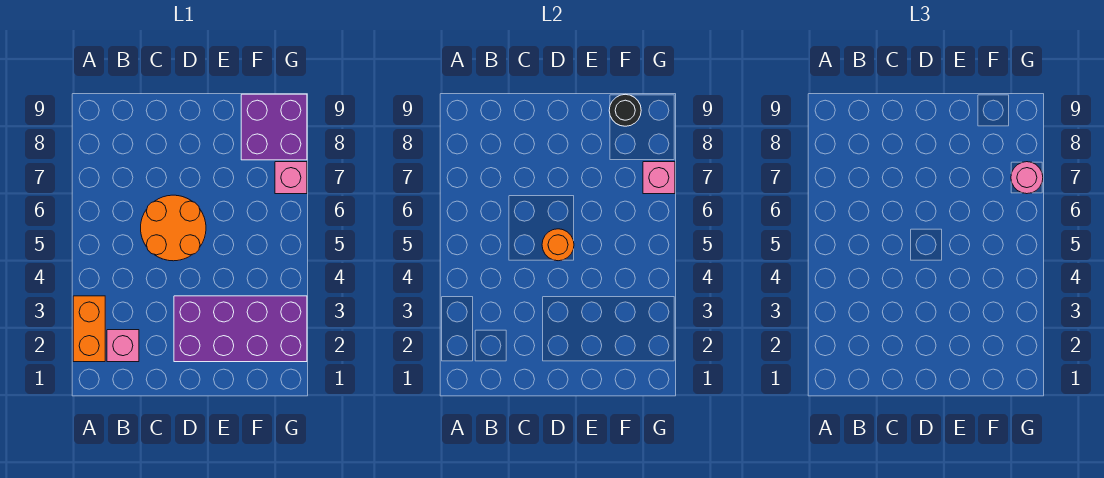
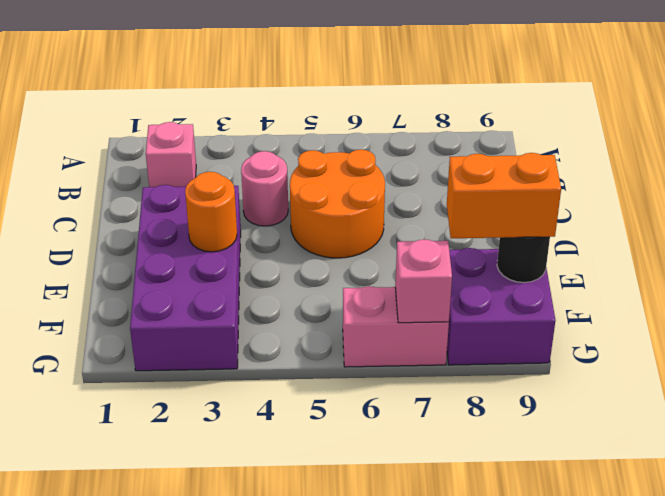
orange 1x2 brick [73,296,105,362] -> orange 1x2 brick moved to [447,153,561,238]
orange 1x1 round brick [542,229,574,261] -> orange 1x1 round brick moved to [185,172,237,252]
pink 1x1 brick [275,162,307,194] -> pink 1x2 brick [343,286,449,367]
pink 1x1 round brick [1011,162,1043,194] -> pink 1x1 round brick moved to [241,151,288,226]

